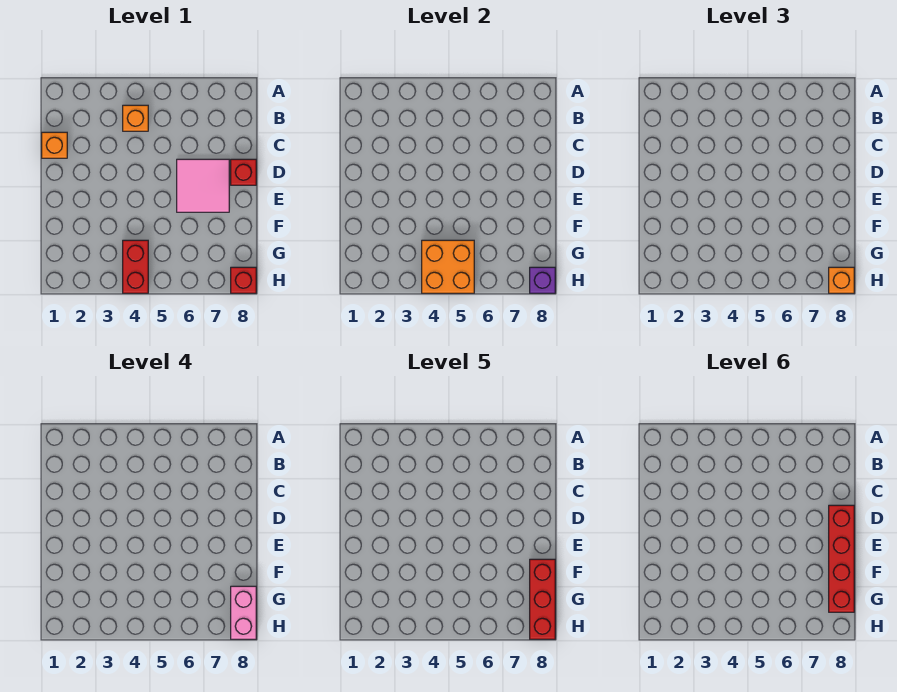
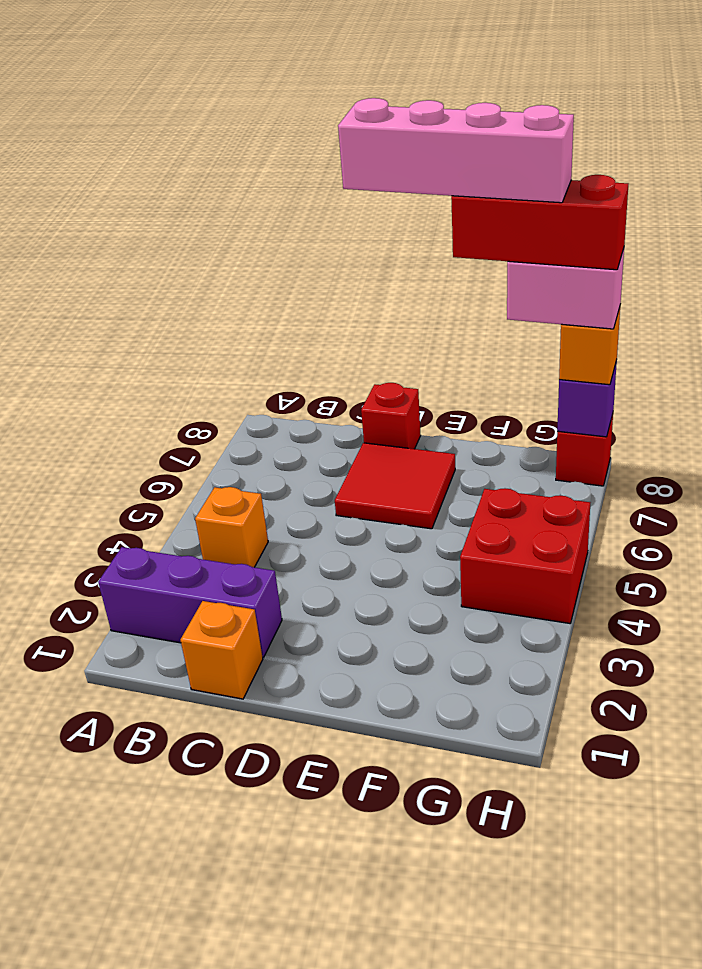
none -> purple 1x3 brick [98,547,282,657]
pink 2x2 tile [177,159,229,212] -> red 2x2 tile [335,443,455,529]
red 1x4 brick [829,505,854,612] -> pink 1x4 brick [338,98,574,203]
red 1x2 brick [123,240,148,293] -> red 2x2 brick [460,488,590,623]
orange 2x2 brick [422,240,474,293] -> none

